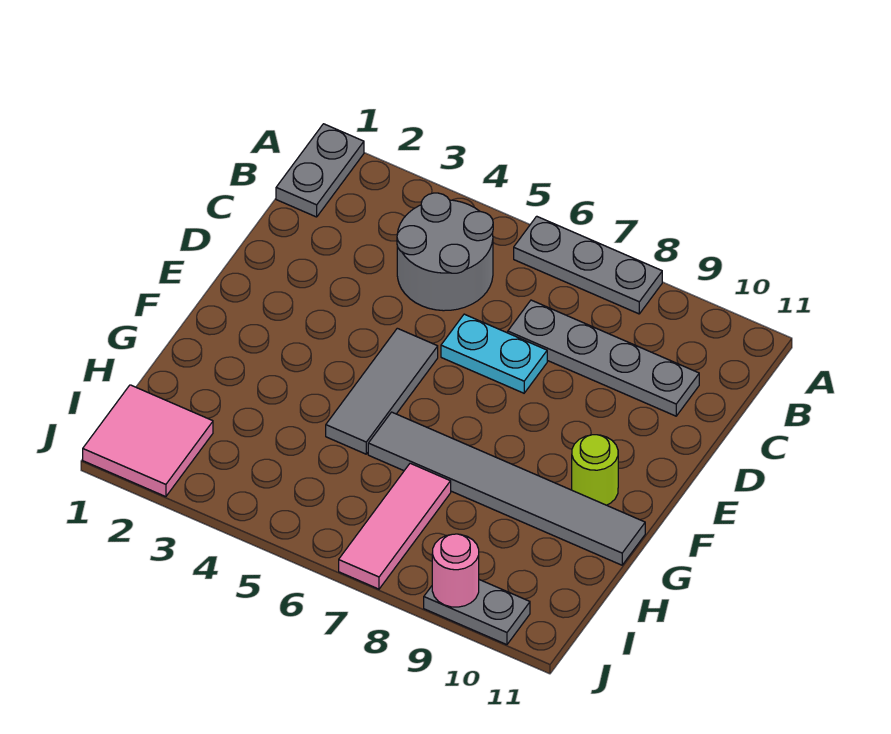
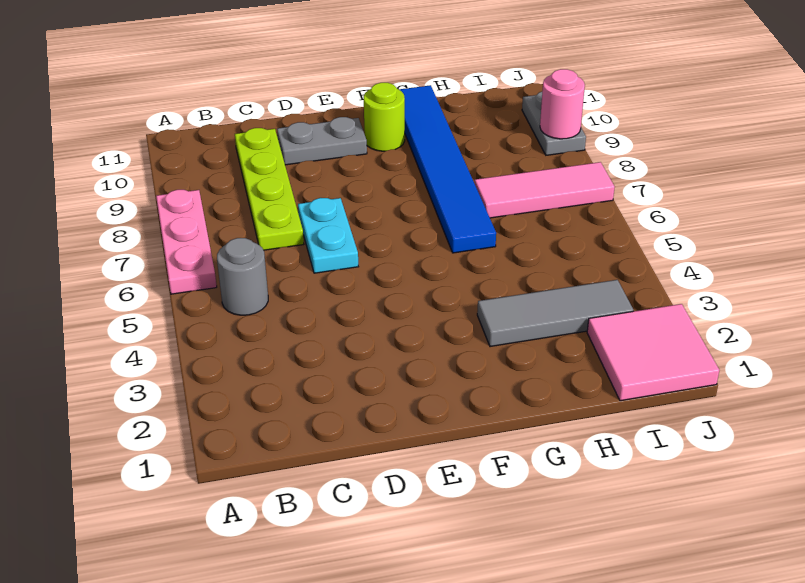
grey 1x2 plate [276,124,364,217] -> grey 1x2 plate moved to [277,117,367,165]
grey 1x3 plate [514,216,662,314] -> pink 1x3 plate [156,190,217,294]
grey 2x2 round brick [397,193,493,311] -> grey 1x1 round brick [217,238,268,315]
grey 1x4 plate [508,300,699,416] -> lime 1x4 plate [235,128,304,250]
grey 1x3 tile [326,328,438,454] -> grey 1x3 tile moved to [477,280,633,347]
grey 1x6 tile [368,412,645,565] -> blue 1x6 tile [399,85,496,253]

